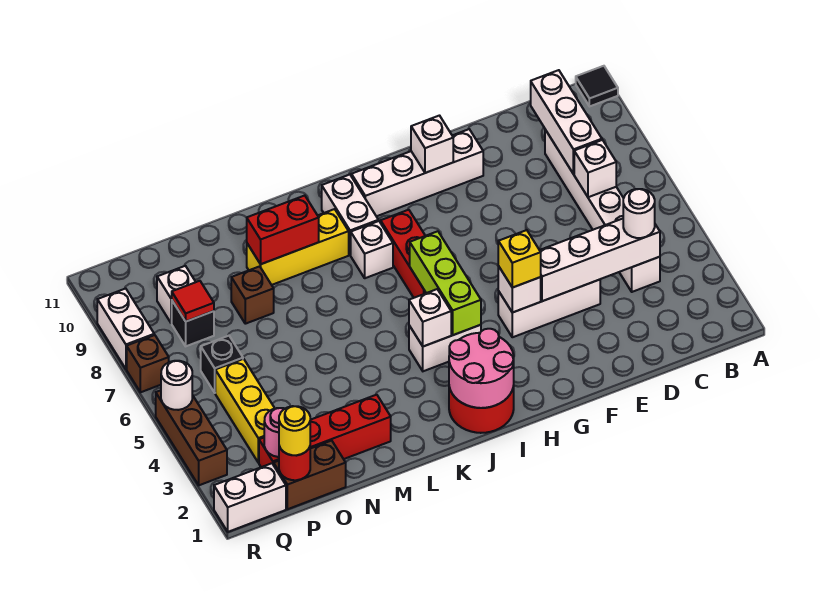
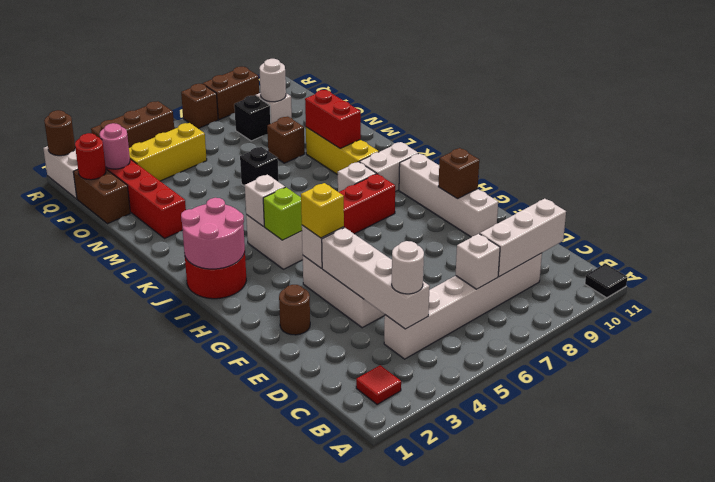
none -> brown 1x1 round brick [279,285,310,335]
white 1x1 brick [411,116,453,173] -> brown 1x1 brick [438,148,479,199]
lime 1x3 brick [410,231,481,335] -> lime 1x1 brick [263,187,302,240]
yellow 1x1 round brick [279,406,310,455] -> none
black 1x1 brick [201,336,243,393] -> black 1x1 brick moved to [240,147,279,186]
red 1x1 tile [172,281,214,321] -> red 1x1 tile moved to [356,365,401,405]
none -> brown 1x1 round brick [44,110,75,156]
white 1x1 round brick [161,361,192,410] -> white 1x1 round brick moved to [259,59,286,102]
white 1x2 brick [97,289,154,369] -> brown 1x2 brick [203,67,259,119]

